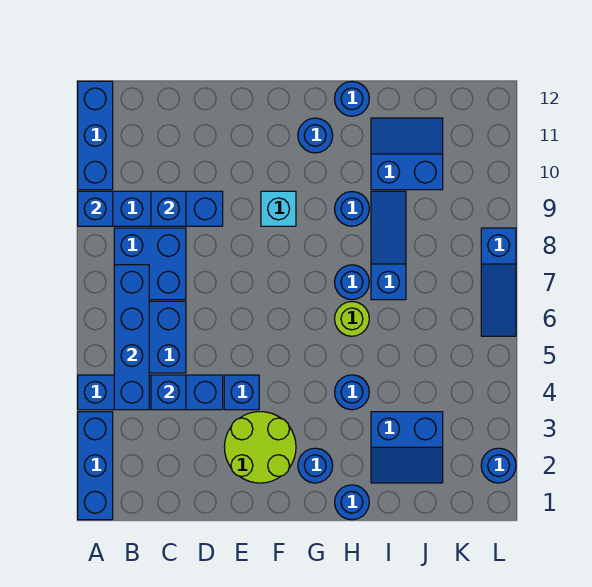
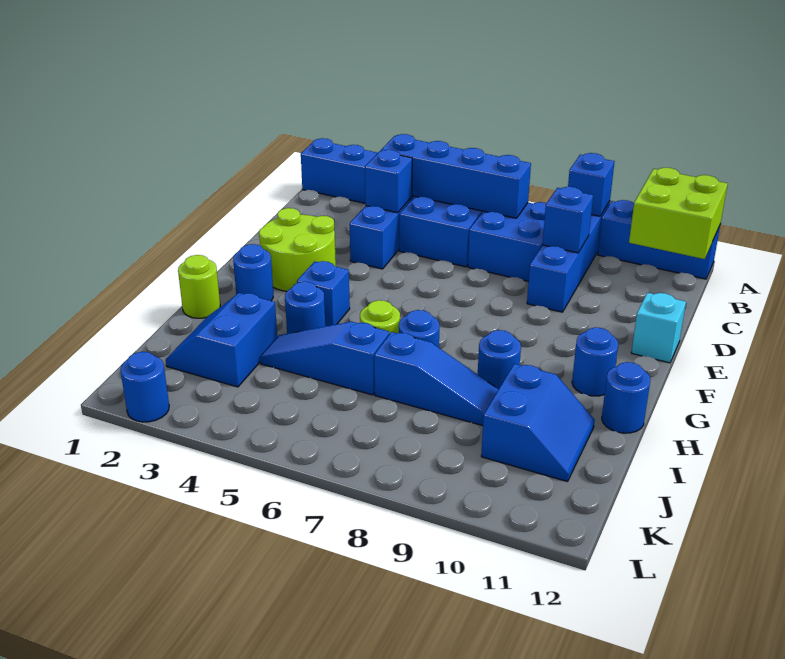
none -> lime 2x2 brick [629,168,728,259]
blue 1x1 brick [224,375,259,410] -> blue 1x1 brick moved to [297,261,350,326]
cyan 1x1 brick [261,191,296,226] -> cyan 1x1 brick moved to [631,293,686,363]
blue 1x1 round brick [335,485,369,520] -> lime 1x1 round brick [178,255,220,318]
blue 1x3 slope [481,228,516,336] -> blue 1x3 slope moved to [260,322,389,395]

